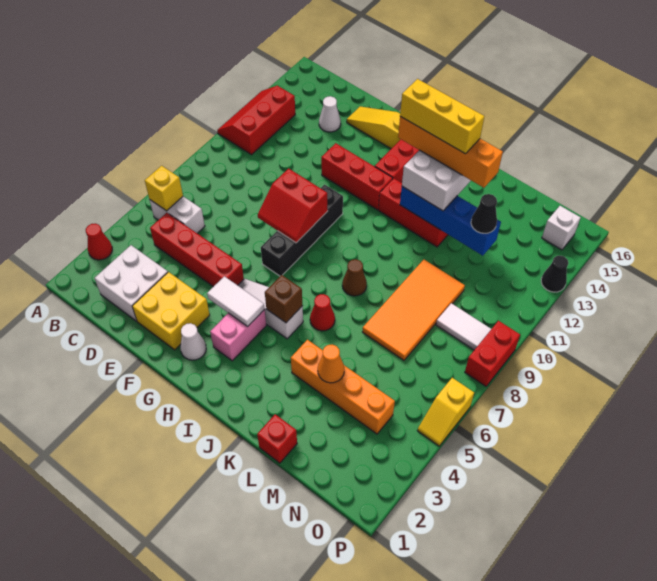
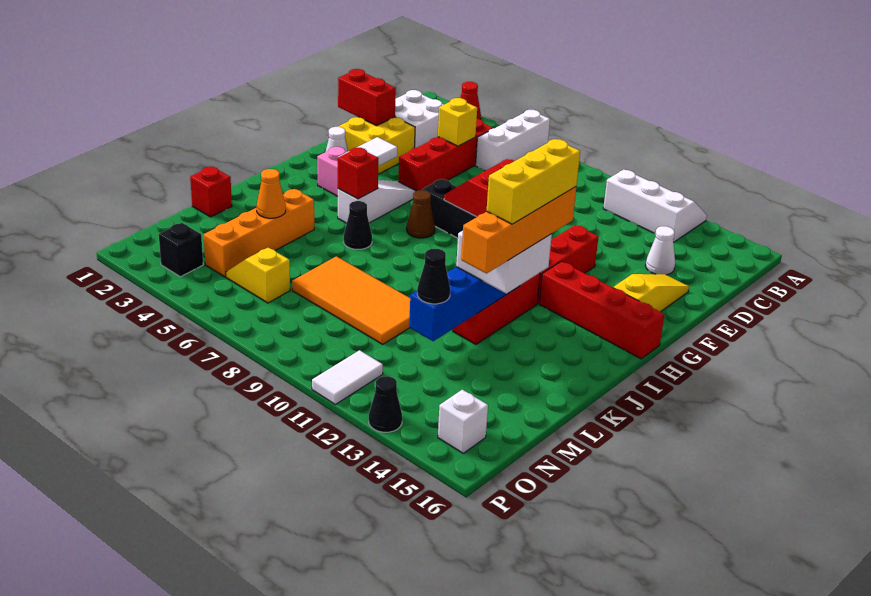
red 2x3 slope [217,86,295,155] -> white 2x3 slope [603,170,707,242]
white 1x2 brick [150,197,205,233] -> white 1x3 brick [476,110,550,171]
yellow 1x1 brick [145,166,183,211] -> yellow 1x1 brick moved to [438,98,477,146]
brown 1x1 brick [265,275,303,323] -> red 1x1 brick [338,148,378,199]
red 1x1 cone [310,294,335,331] -> black 1x1 cone [344,201,372,249]
brown 1x1 cone [342,259,367,296] -> brown 1x1 cone moved to [407,190,435,238]
white 1x2 tile [436,303,491,350] -> white 1x2 tile moved to [312,350,383,404]
none -> black 1x1 brick [159,223,203,277]
yellow 1x2 slope [417,378,474,446] -> yellow 1x2 slope moved to [226,247,290,303]
red 1x2 brick [465,321,520,386] -> red 1x2 brick moved to [338,69,396,126]

